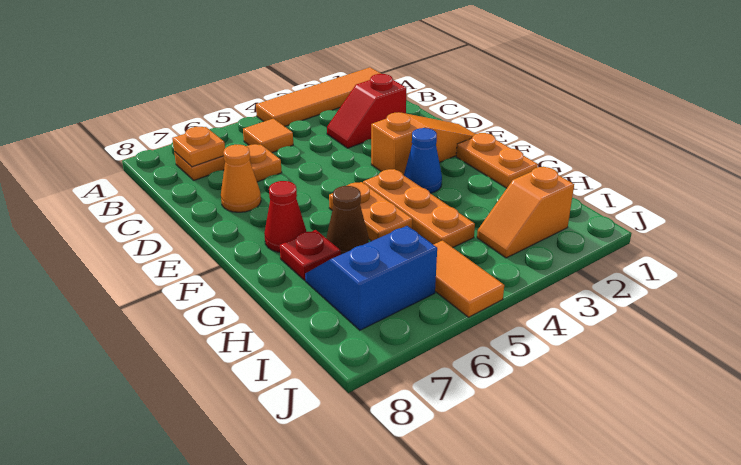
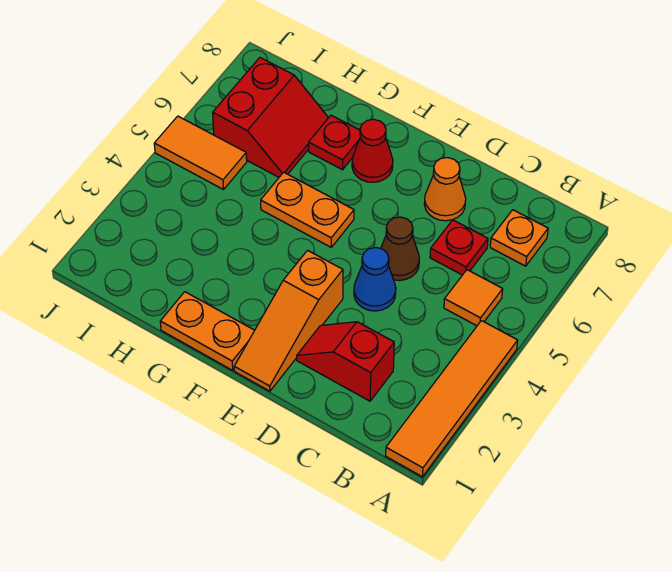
orange 1x1 plate [172,127,225,167] -> none
red 1x2 slope [327,74,406,148] -> red 1x2 slope turned to [297,322,394,401]
orange 1x1 plate [247,144,282,182] -> red 1x1 plate [430,220,488,275]
blue 1x1 cone [404,128,442,193] -> blue 1x1 cone moved to [354,248,396,311]
orange 1x3 plate [363,169,475,248] -> none
brown 1x1 cone [326,186,369,254] -> brown 1x1 cone moved to [381,217,419,281]
blue 2x2 slope [305,226,437,330] -> red 2x2 slope [213,58,328,177]
orange 1x2 slope [477,167,574,258] -> none

